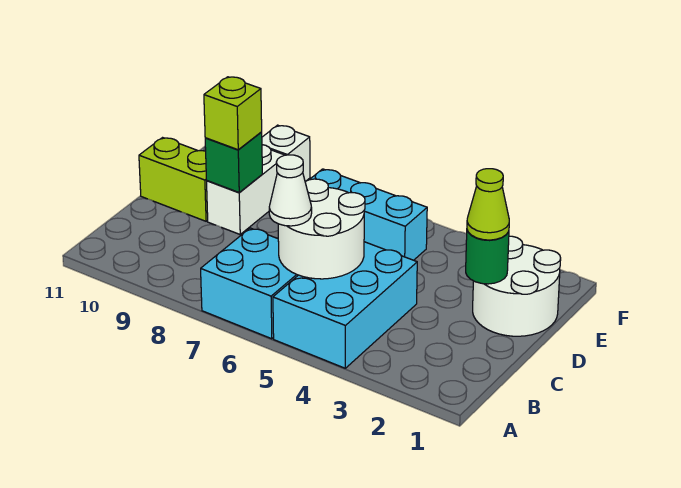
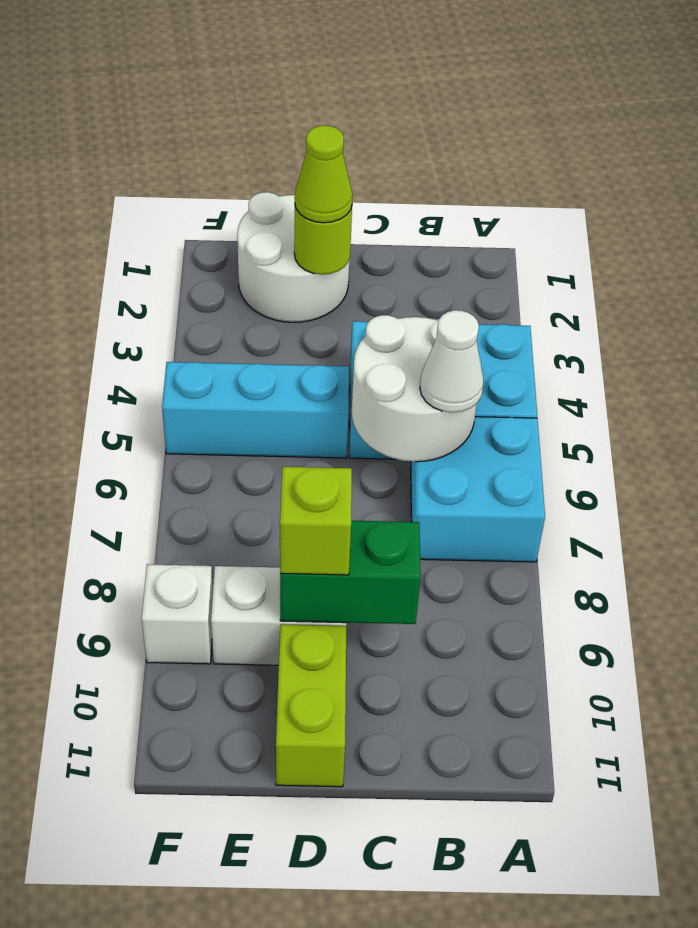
green 1x1 round brick [466,230,509,284] -> lime 1x1 round brick [294,206,352,275]
green 1x1 brick [205,132,262,193] -> green 1x2 brick [280,521,421,624]
cyan 1x3 brick [310,169,427,260] -> cyan 1x3 brick turned to [162,362,349,458]

